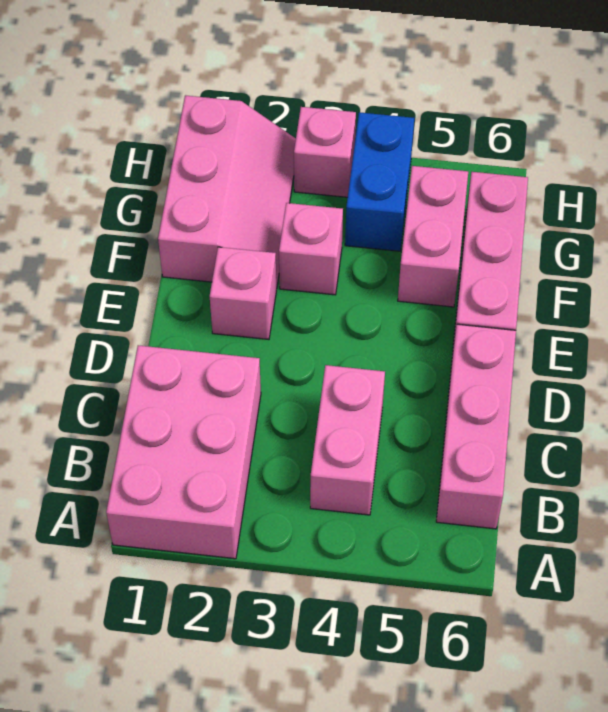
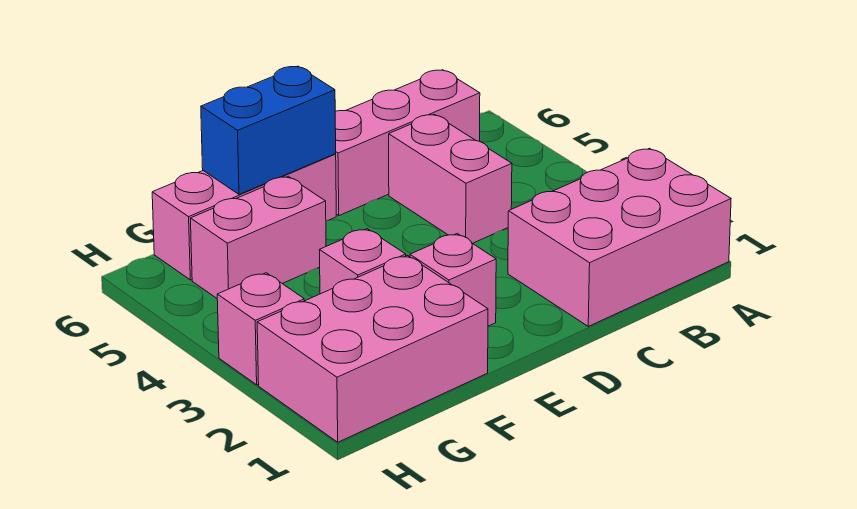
pink 1x2 brick [310,365,385,515] -> pink 1x2 brick turned to [389,114,512,243]
pink 2x3 slope [158,95,296,288] -> pink 2x3 brick [257,256,488,442]
blue 1x2 brick [345,112,414,251] -> blue 1x2 brick moved to [201,66,336,194]

